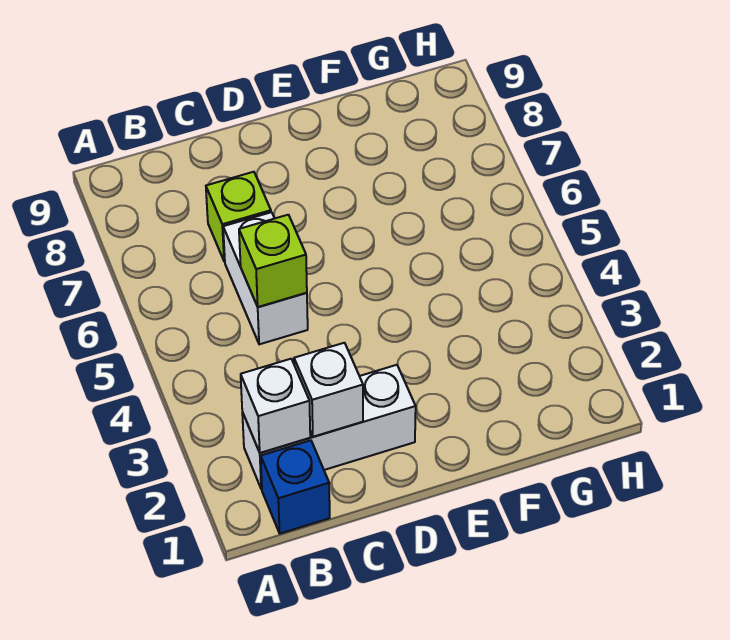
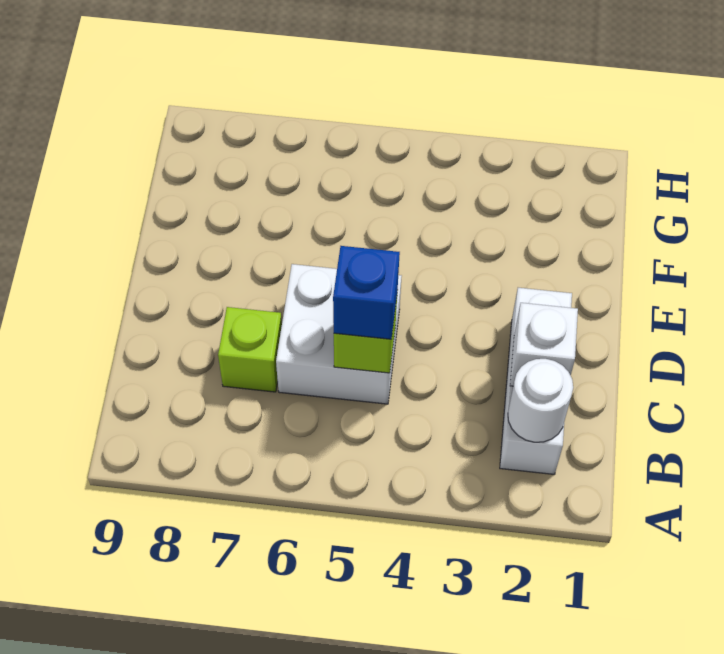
blue 1x1 brick [261,440,330,534] -> blue 1x1 brick moved to [333,246,400,339]
white 1x1 brick [241,359,310,453] -> white 1x1 round brick [508,359,573,442]
white 1x2 brick [223,212,308,344] -> white 2x2 brick [276,264,402,404]

